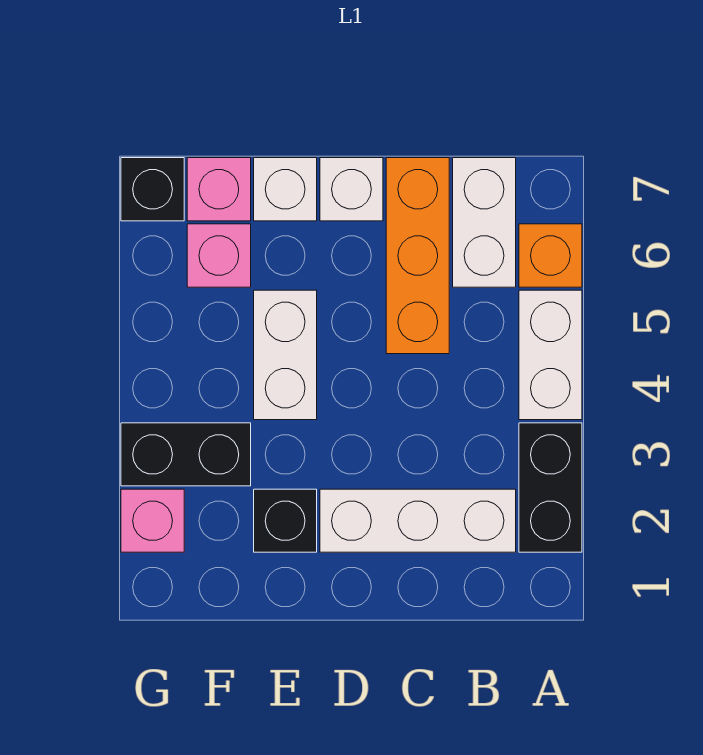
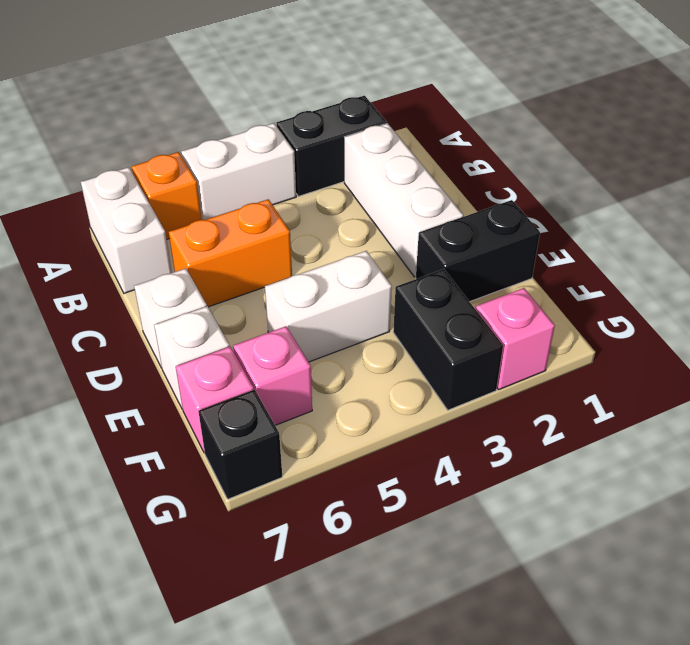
white 1x2 brick [453,158,516,287] -> white 1x2 brick turned to [81,167,172,293]
orange 1x3 brick [386,158,449,354] -> orange 1x2 brick [169,199,292,307]
black 1x1 brick [254,489,317,552] -> black 1x2 brick [416,200,540,302]

